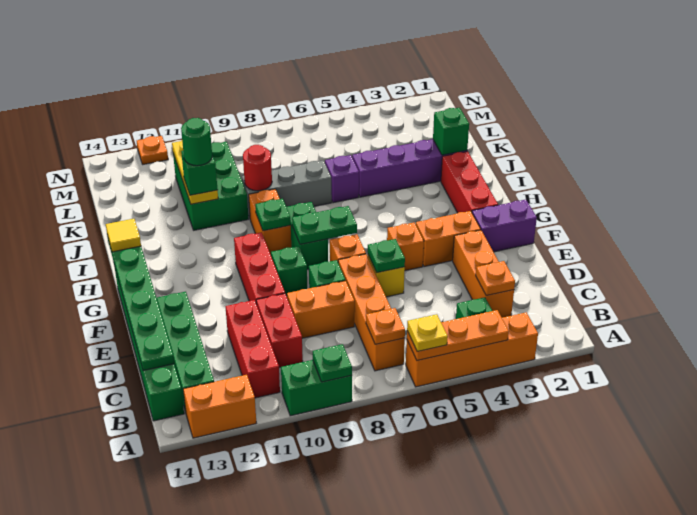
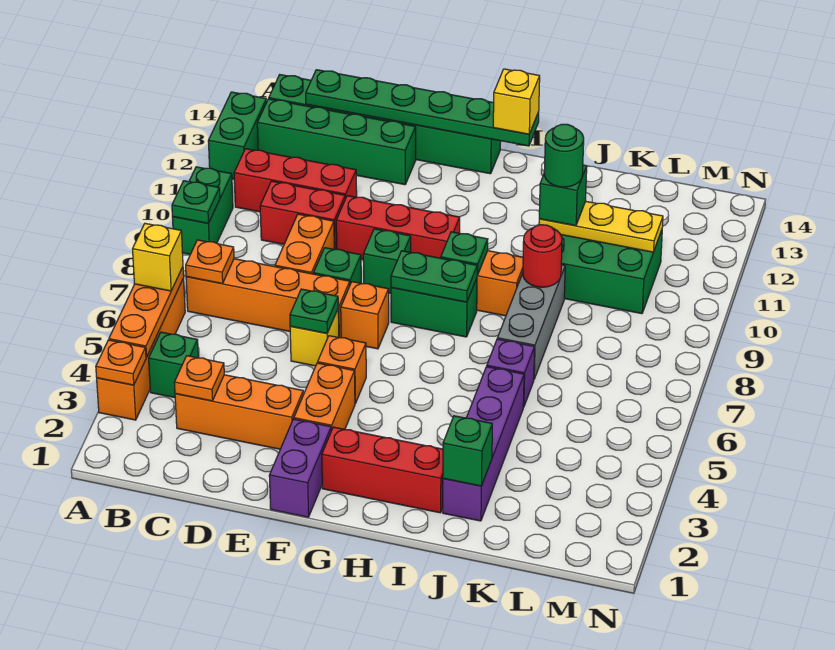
yellow 1x1 plate [407,314,448,351] -> yellow 1x1 brick [133,223,183,291]
orange 1x2 brick [183,375,256,438] -> green 1x2 brick [208,92,267,179]
green 1x2 plate [292,206,357,244] -> green 1x2 plate turned to [391,251,477,302]
yellow 1x1 tile [106,219,141,252] -> yellow 1x1 brick [493,69,540,134]
orange 1x1 plate [137,136,168,164] -> orange 1x1 plate moved to [96,340,146,385]

